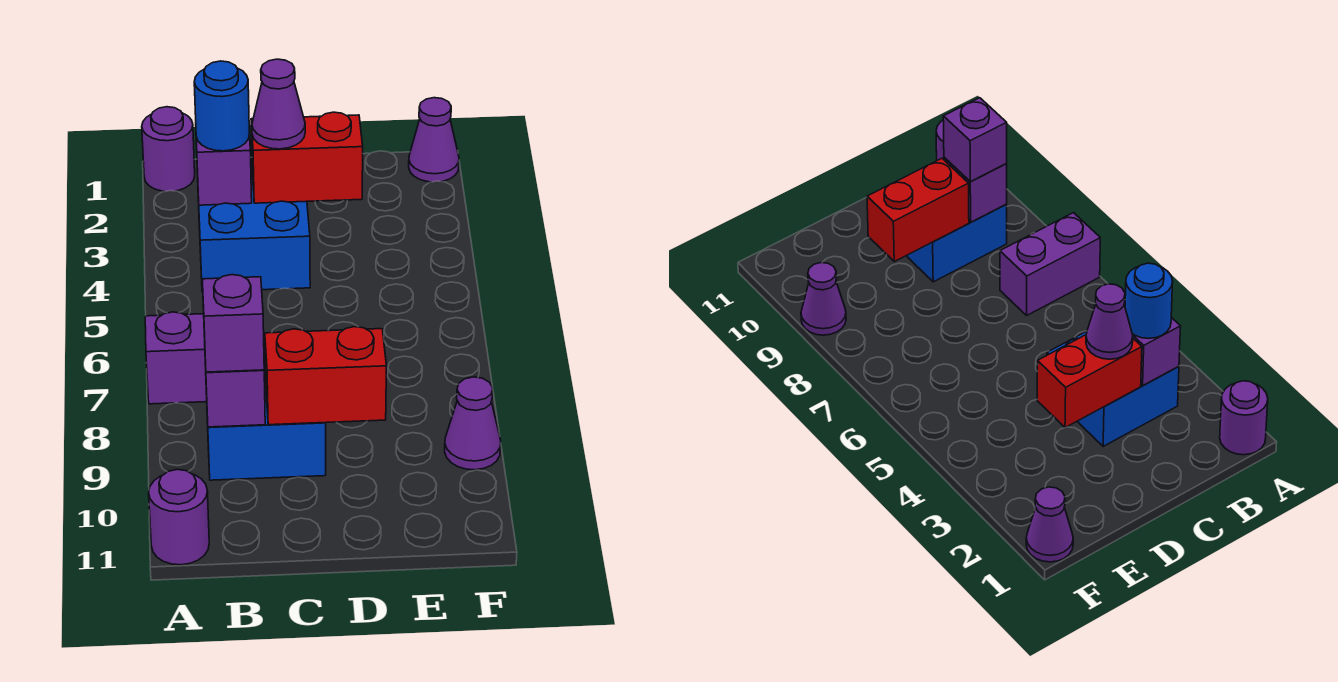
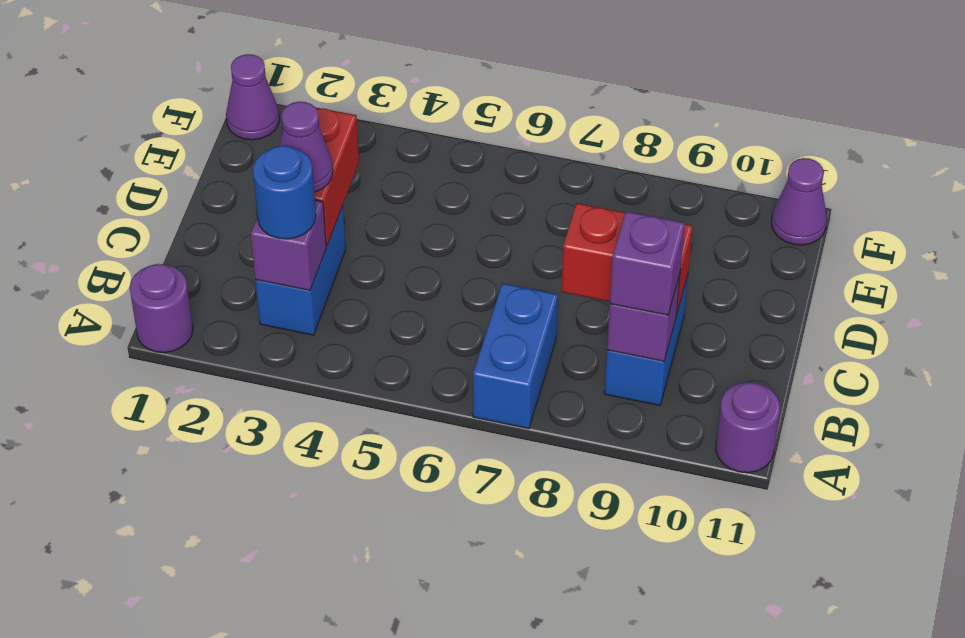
purple 1x2 brick [145,312,207,404] -> blue 1x2 brick [473,283,558,429]
blue 2x2 brick [198,172,310,292] -> blue 1x2 brick [255,206,346,335]
red 1x2 brick [265,327,386,425] -> red 1x2 brick turned to [561,203,693,315]
purple 1x1 cone [445,377,501,470] -> purple 1x1 cone moved to [772,158,827,245]

